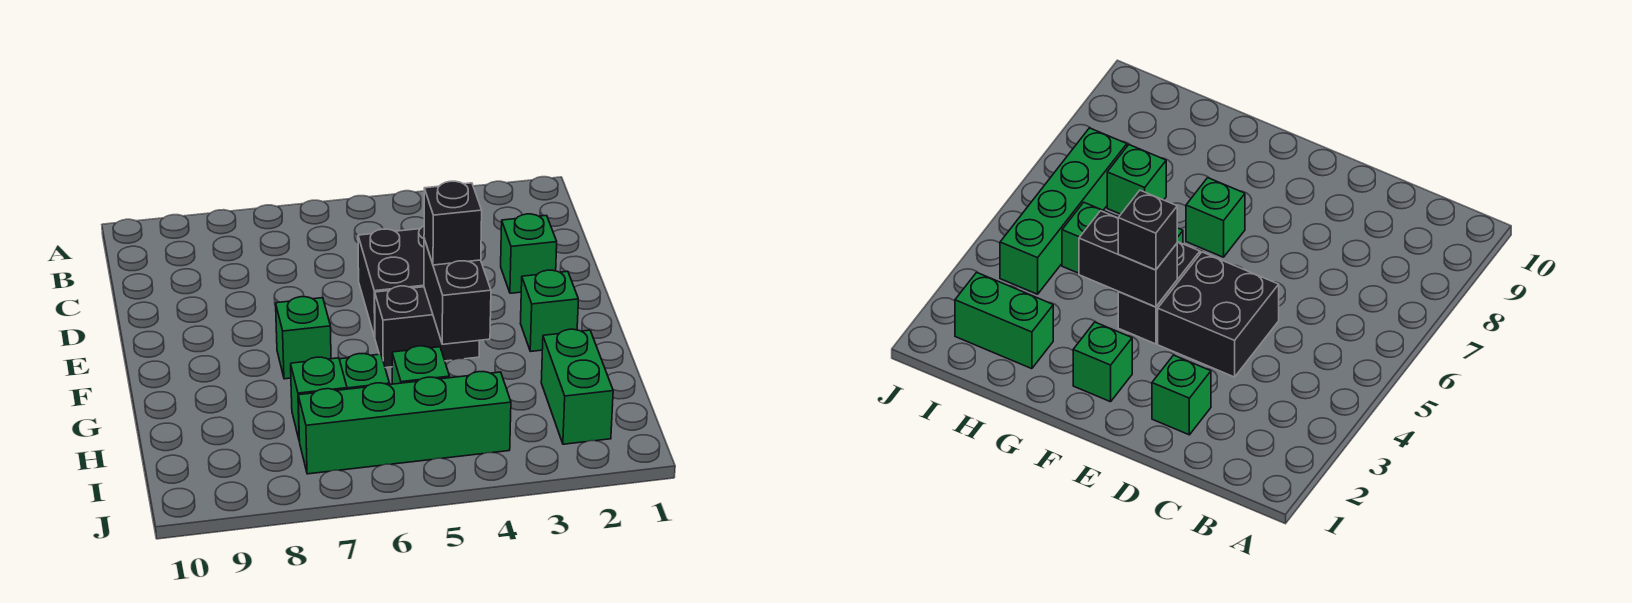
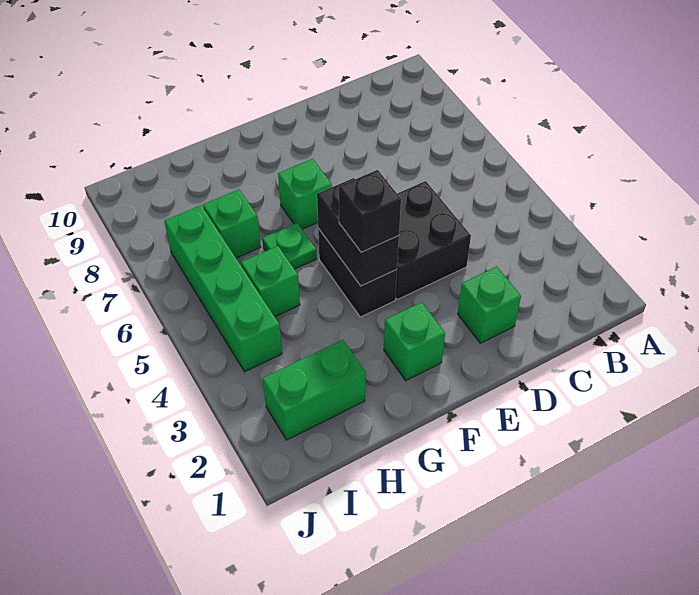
black 1x2 brick [424,239,491,344] -> black 1x2 brick turned to [317,178,399,286]

